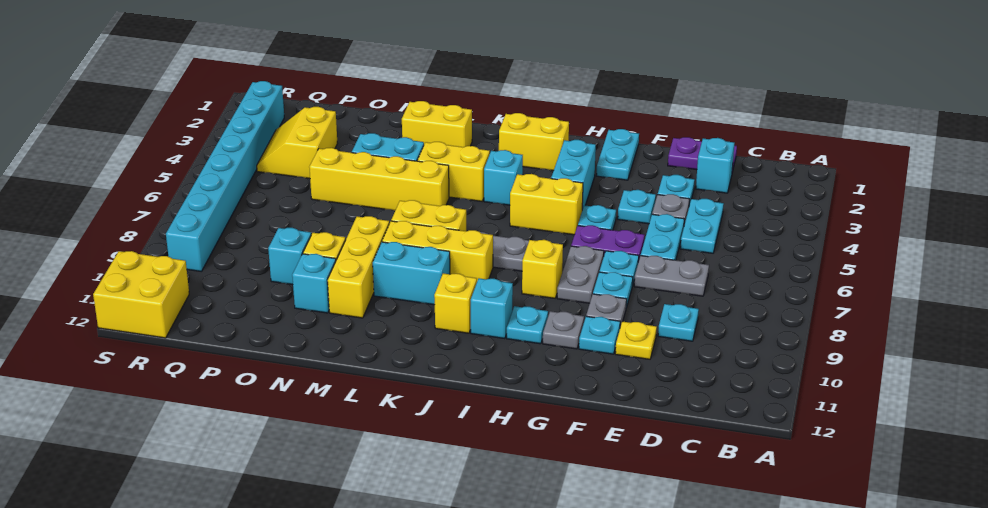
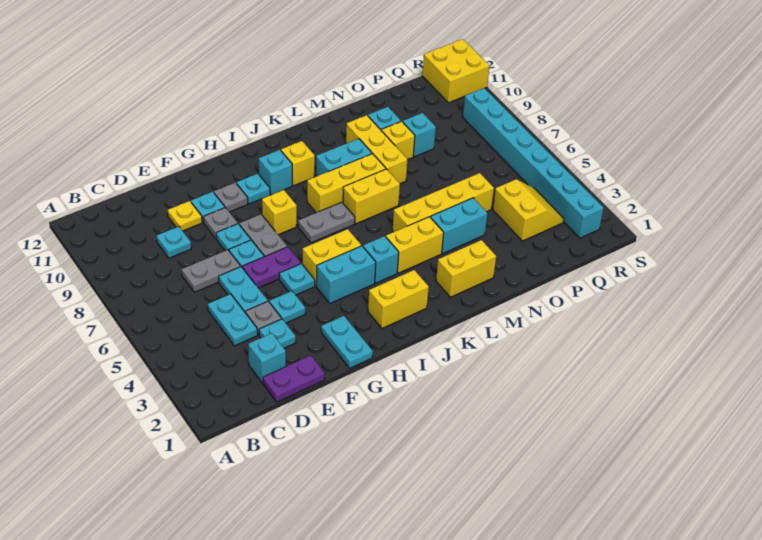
cyan 1x2 brick [551,140,596,210] -> cyan 1x2 brick turned to [316,246,376,303]

